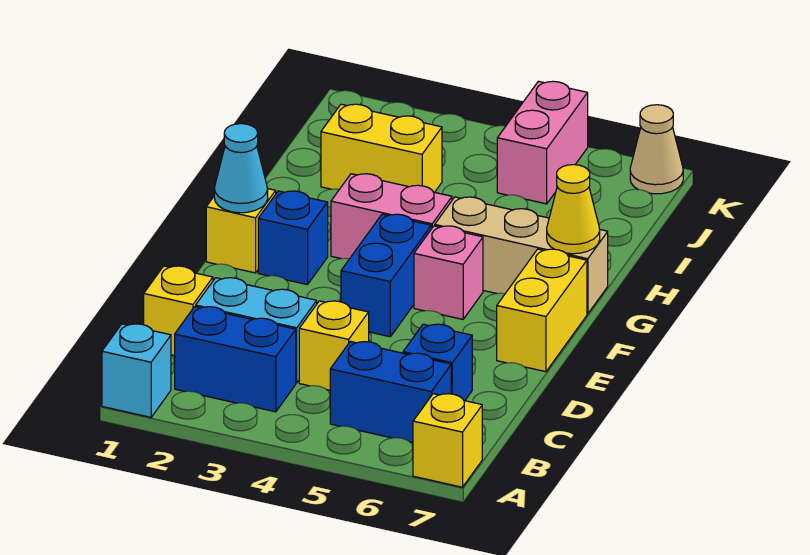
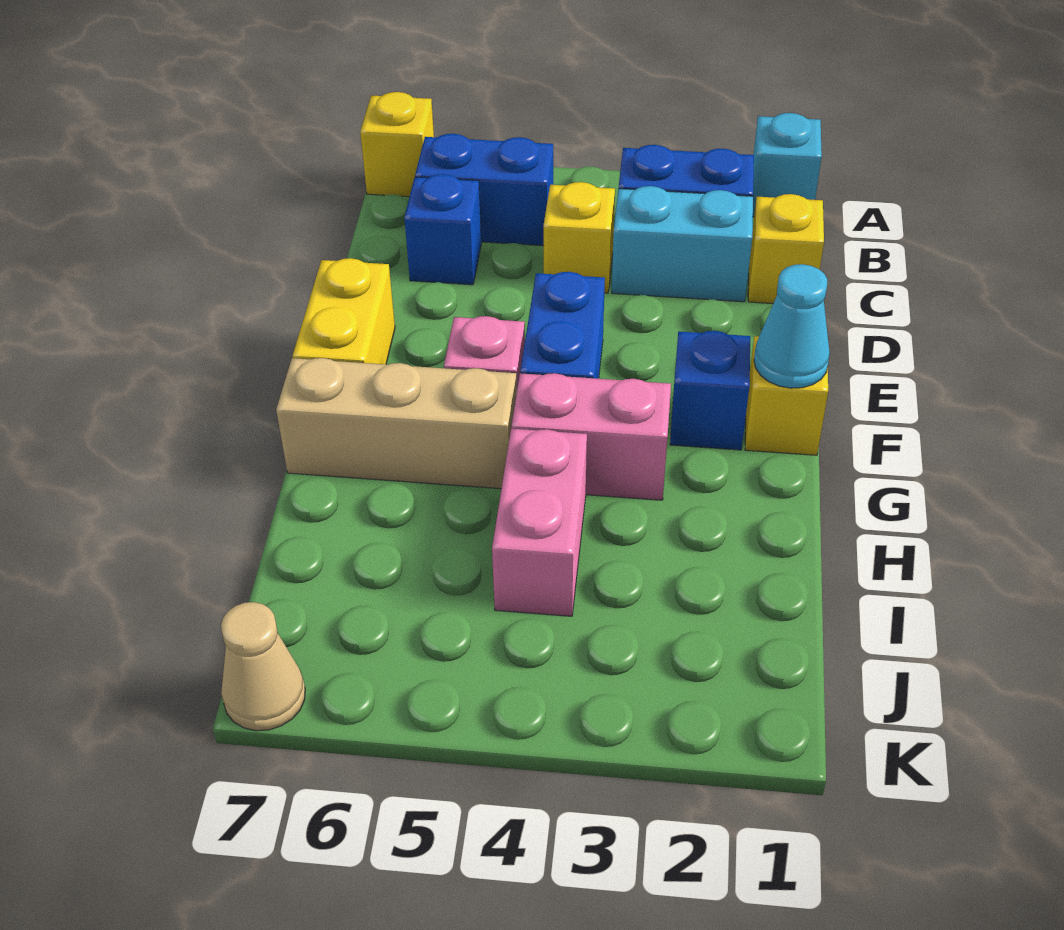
yellow 1x1 cone [547,165,600,254] -> none
yellow 1x2 brick [321,104,442,192] -> none
pink 1x2 brick [497,81,588,204] -> pink 1x2 brick moved to [492,429,587,616]

